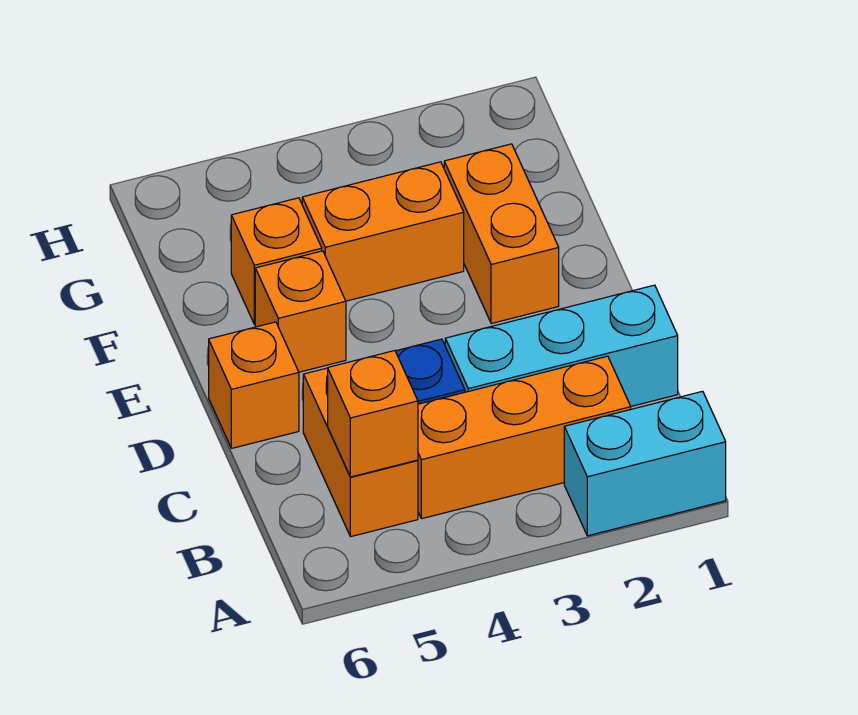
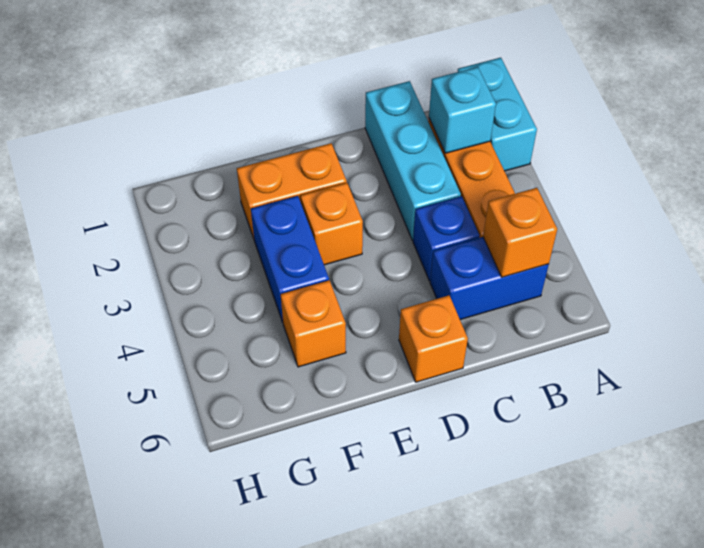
none -> cyan 1x1 brick [429,67,496,153]
orange 1x2 brick [303,368,418,537] -> blue 1x2 brick [430,237,549,320]
orange 1x1 brick [255,251,346,372] -> orange 1x1 brick moved to [301,183,363,265]
orange 1x2 brick [302,162,464,301] -> blue 1x2 brick [251,196,329,322]

